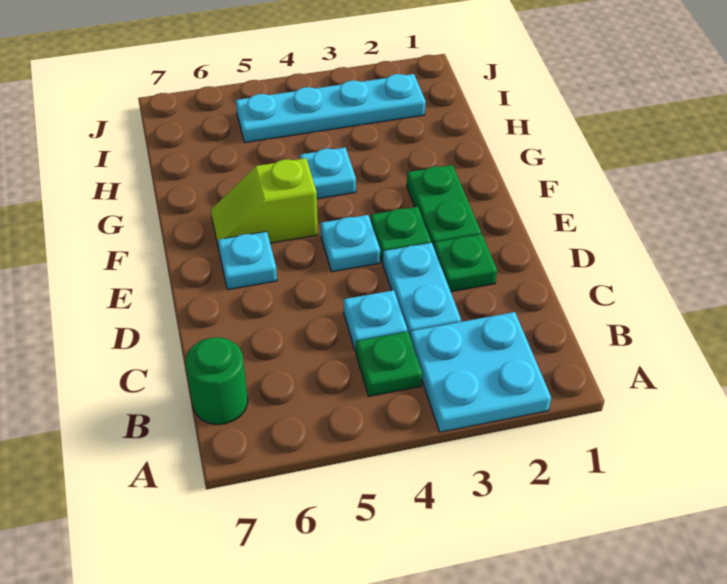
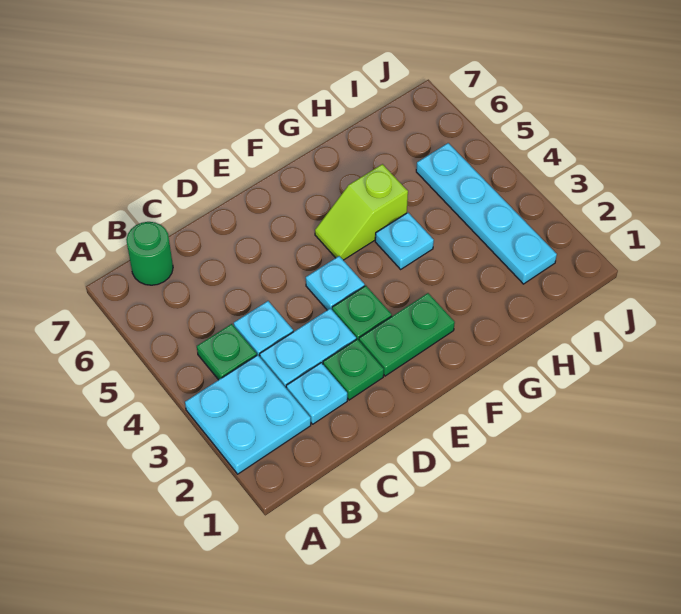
cyan 1x1 plate [218,232,277,289] -> cyan 1x1 plate moved to [286,363,347,424]
lime 1x2 slope [211,158,318,248] -> lime 1x2 slope turned to [315,164,408,260]

